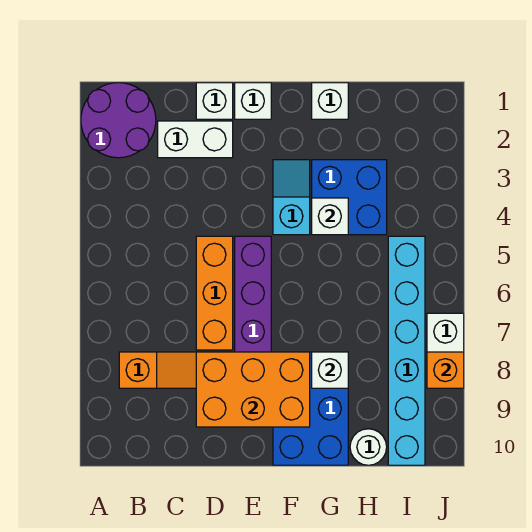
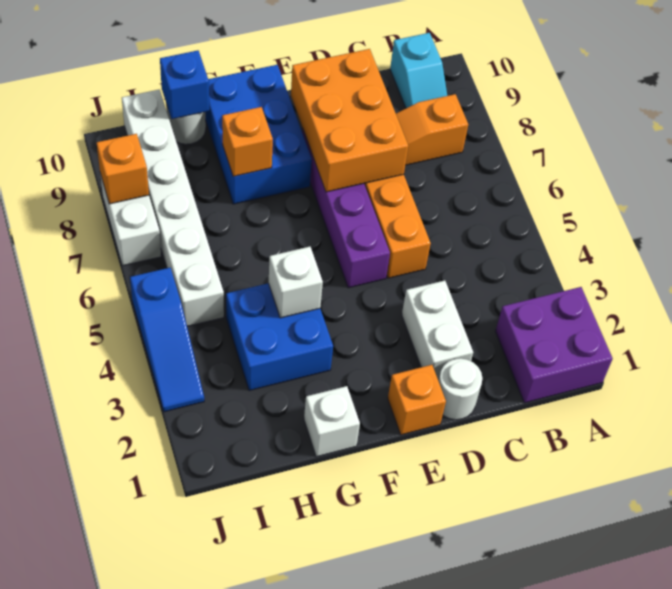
purple 2x2 round brick [81,83,156,158] -> purple 2x2 brick [496,287,613,403]
white 1x2 brick [158,121,233,158] -> white 1x2 brick turned to [402,281,473,381]
white 1x1 brick [196,83,233,119] -> white 1x1 round brick [439,358,482,420]
orange 2x3 brick [196,352,310,427] -> orange 2x3 brick turned to [291,49,408,192]
white 1x1 brick [235,83,271,119] -> orange 1x1 brick [388,365,446,435]
cyan 1x2 slope [273,160,310,235] -> cyan 1x2 slope moved to [390,33,447,108]
white 1x1 brick [312,352,348,388] -> orange 1x1 brick [222,107,273,176]
none -> blue 1x1 brick [160,50,209,119]
cyan 1x6 brick [388,236,425,465] -> white 1x6 brick [122,89,224,326]
none -> blue 1x3 slope [130,268,204,412]

